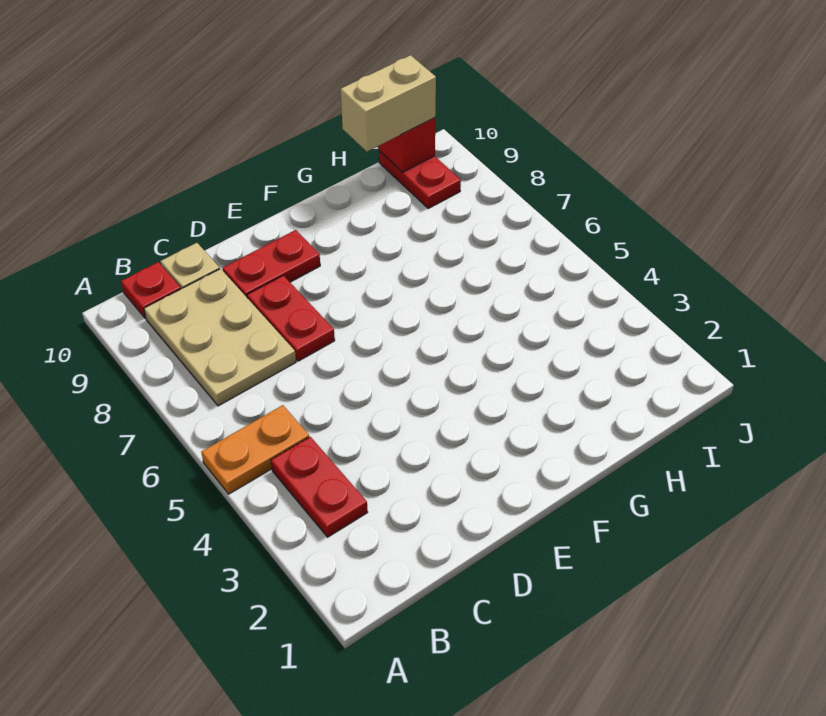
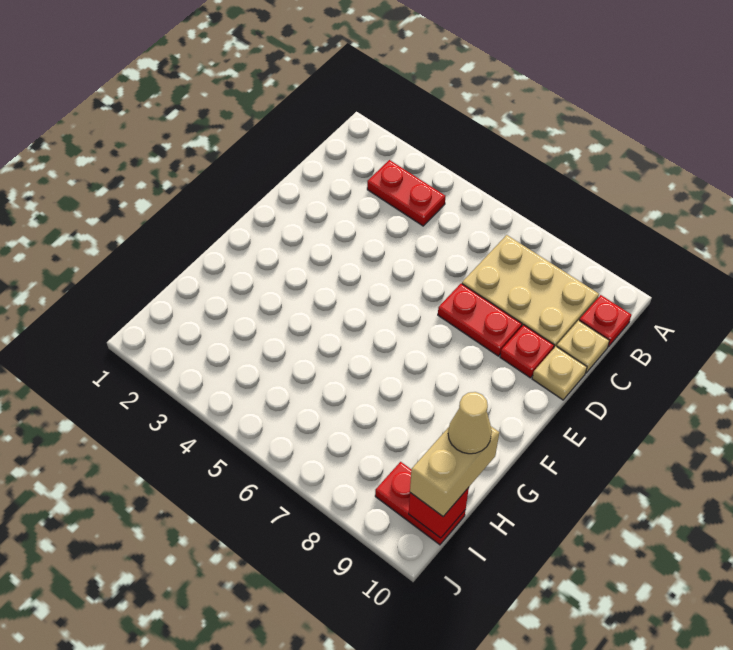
orange 1x2 plate [201,405,309,494] -> none
red 1x2 plate [223,230,320,297] -> red 1x1 plate [500,325,554,378]
none -> tan 1x1 plate [532,346,587,400]
none -> tan 1x1 cone [448,392,492,454]

